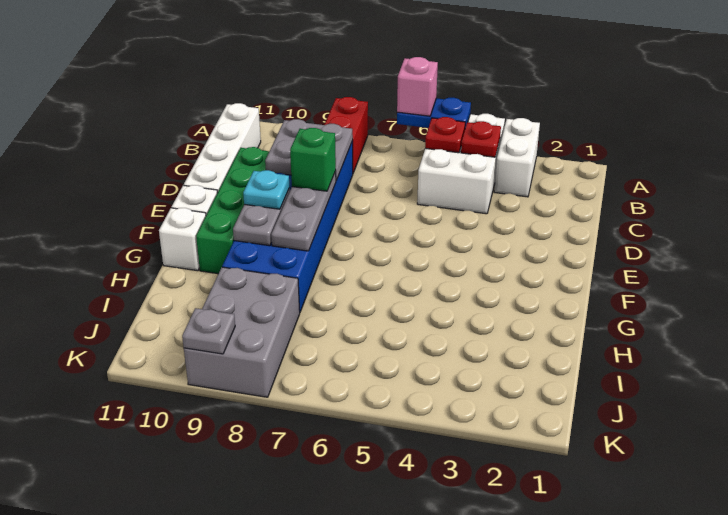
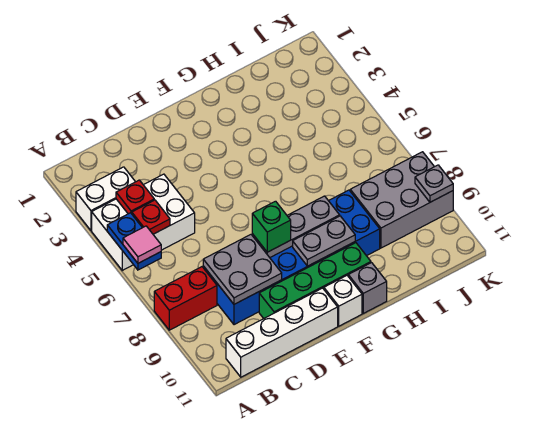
pink 1x1 brick [397,57,438,116] -> pink 1x1 tile [123,226,161,263]
cyan 1x1 plate [243,170,290,209] -> none
white 1x1 brick [159,208,206,271] -> grey 1x1 brick [348,263,387,313]

